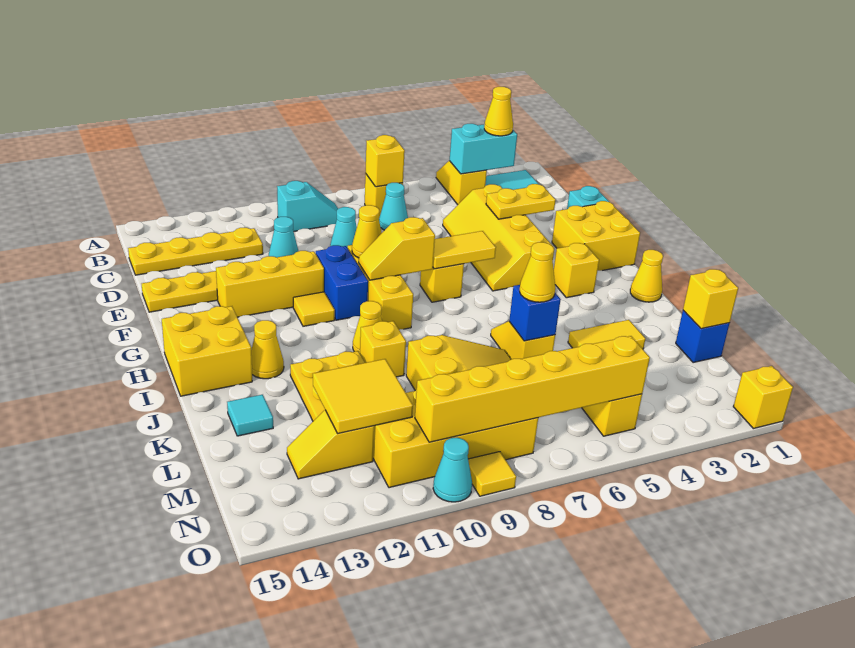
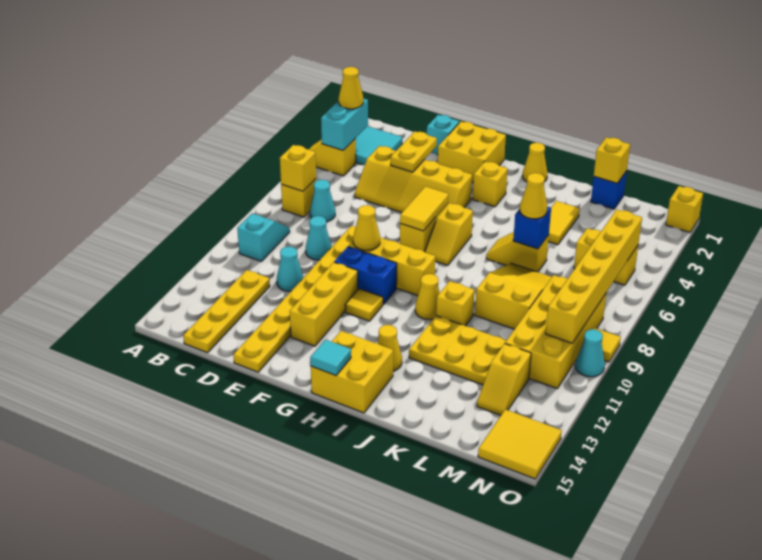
yellow 1x2 slope [359,217,435,280] -> yellow 1x2 slope moved to [425,203,473,265]
cyan 1x1 tile [227,395,273,436] -> cyan 1x1 tile moved to [310,340,351,375]
yellow 2x2 tile [313,359,413,434] -> yellow 2x2 tile moved to [478,409,562,479]

